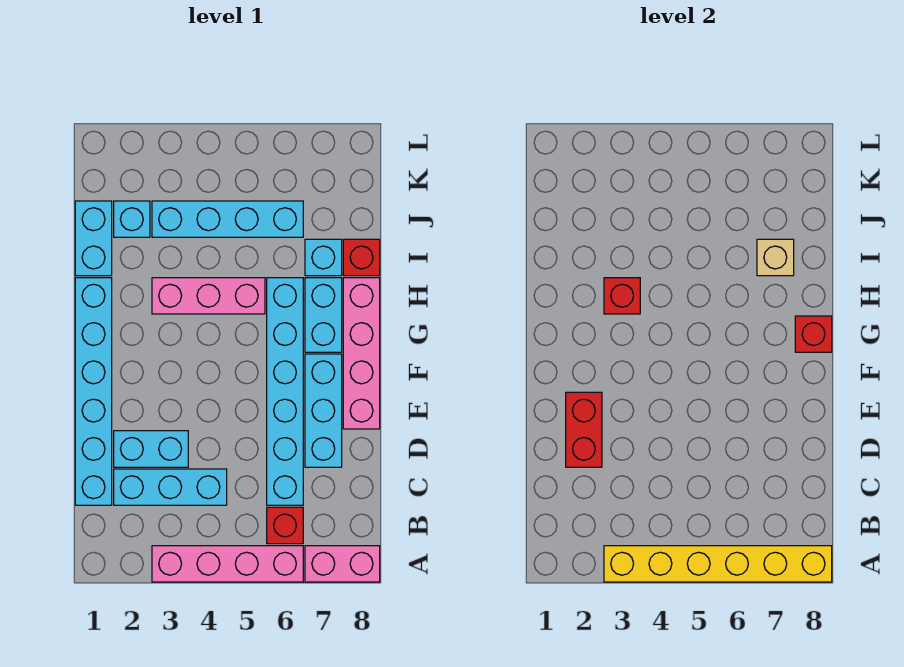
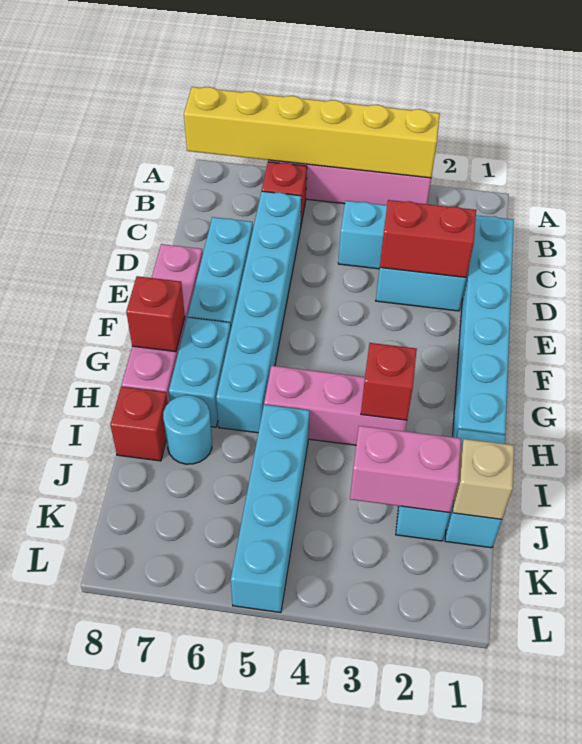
pink 1x2 brick [305,546,380,582] -> pink 1x2 brick moved to [350,426,461,513]
red 1x2 brick [566,392,602,467] -> red 1x2 brick turned to [380,200,476,278]
cyan 1x1 brick [305,239,342,276] -> cyan 1x1 round brick [163,395,212,464]
tan 1x1 brick [757,239,794,276] -> tan 1x1 brick moved to [453,439,514,519]
cyan 1x4 brick [152,201,303,237] -> cyan 1x4 brick turned to [231,405,310,613]

